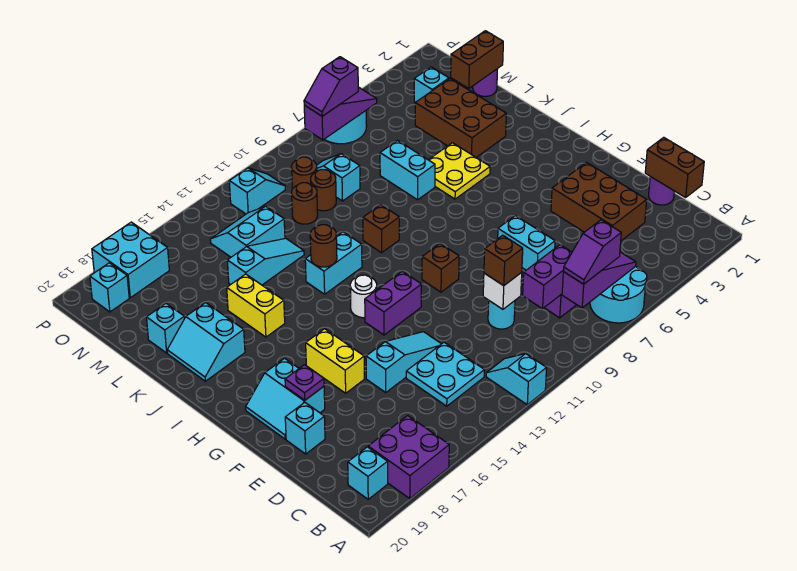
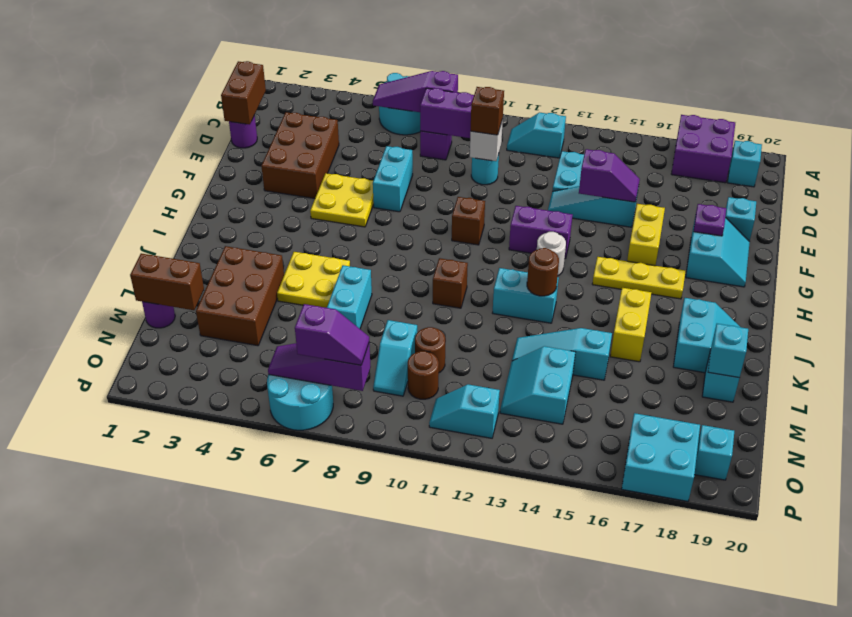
cyan 1x2 slope [486,354,547,405] -> cyan 1x2 slope turned to [507,113,566,158]
purple 1x2 slope [563,220,621,284] -> purple 1x2 slope moved to [579,149,640,202]
none -> yellow 2x2 plate [310,173,374,227]
none -> yellow 1x3 plate [592,257,686,299]
brown 1x1 round brick [292,183,318,224] -> none
cyan 2x2 slope [210,206,285,257] -> cyan 2x2 slope turned to [500,346,575,424]
cyan 1x1 brick [414,67,449,103] -> cyan 1x1 brick moved to [708,324,748,378]

